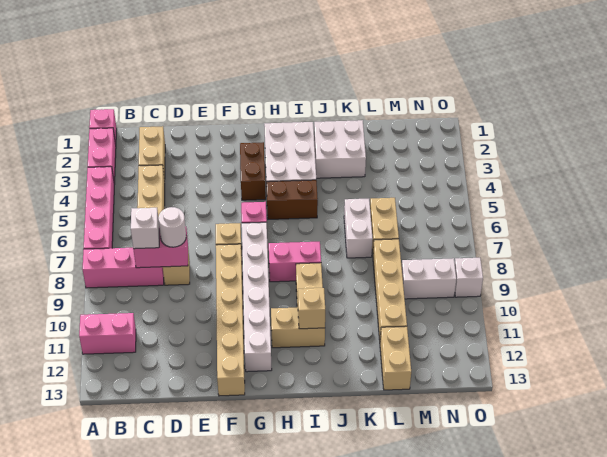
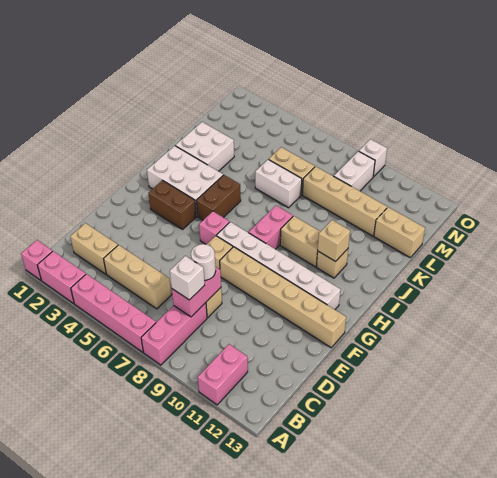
tan 1x2 brick [271,308,325,348] -> tan 1x1 brick [317,249,348,278]

